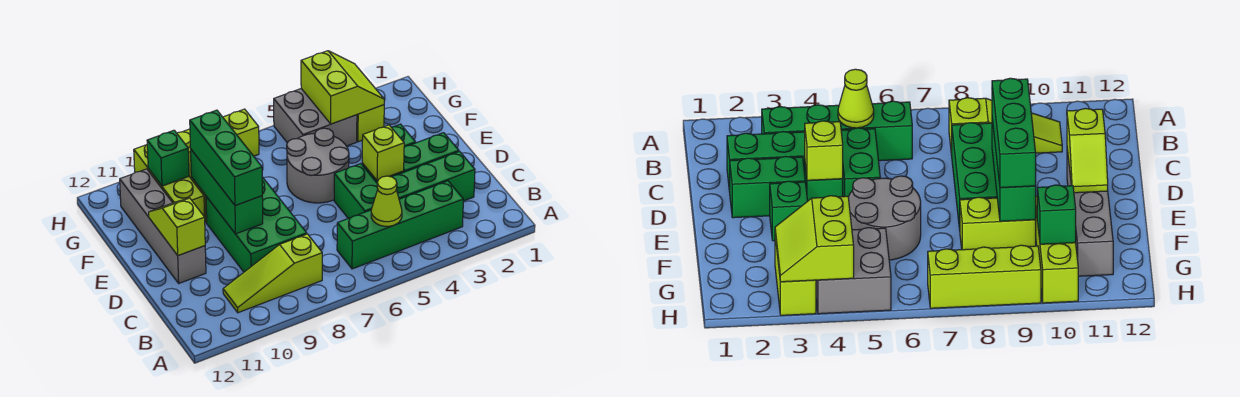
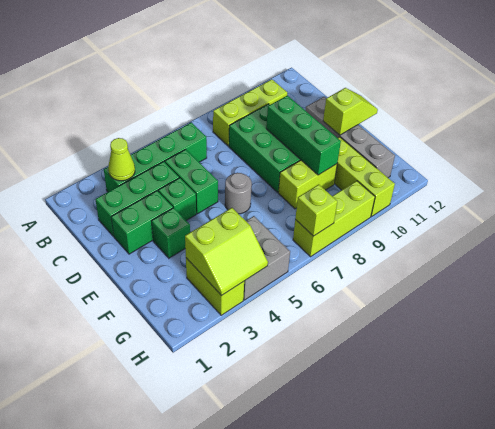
lime 1x1 cone [371,176,402,226] -> lime 1x1 cone moved to [108,138,135,181]
lime 1x3 slope [223,234,322,313] -> lime 1x3 brick [213,79,287,146]
lime 1x1 brick [362,125,404,181] -> lime 1x1 brick moved to [295,184,337,236]
green 1x3 brick [190,110,262,206] -> none
lime 1x2 slope [149,198,205,256] -> lime 1x2 slope turned to [323,88,378,135]
grey 2x2 round brick [287,128,349,203] -> grey 1x1 round brick [225,173,252,214]
lime 2x2 slope [301,51,384,124] -> lime 2x2 slope turned to [185,208,268,296]
green 1x1 brick [147,130,189,186] -> none

